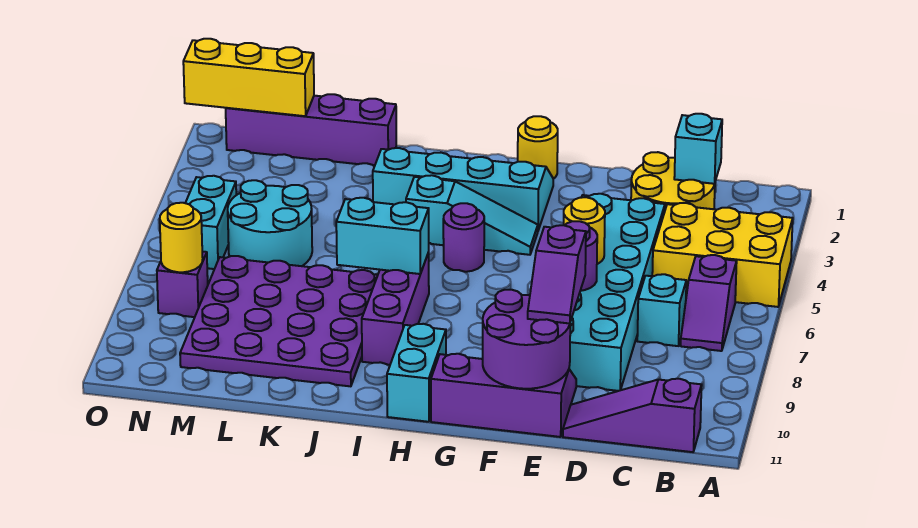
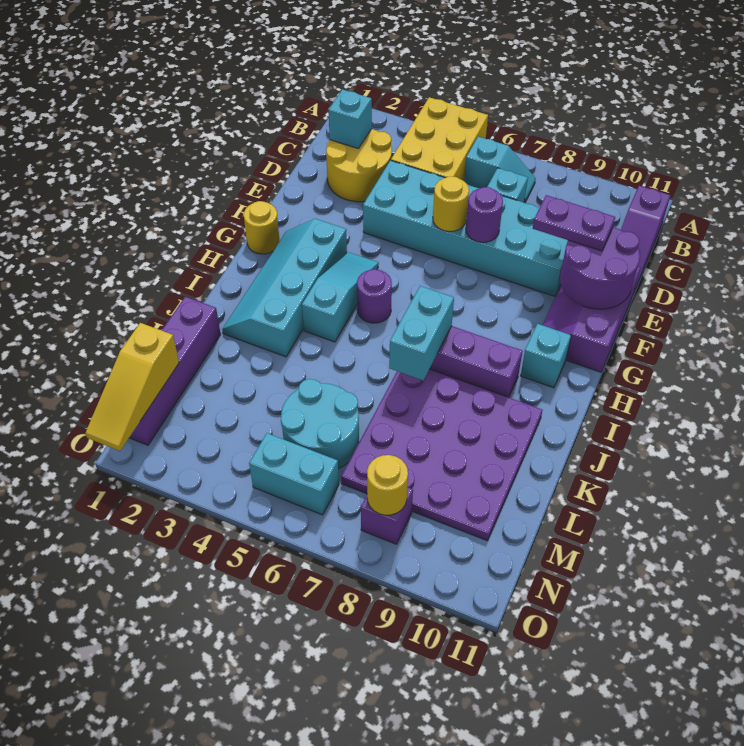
purple 1x2 slope [681,255,737,351] -> cyan 1x2 slope [464,137,536,203]
purple 1x2 slope [528,225,586,324] -> purple 1x2 plate [533,195,615,251]
cyan 1x2 brick [387,324,446,422] -> cyan 1x1 brick [521,324,571,388]
yellow 1x3 brick [183,39,314,116] -> yellow 1x3 slope [86,323,179,451]

